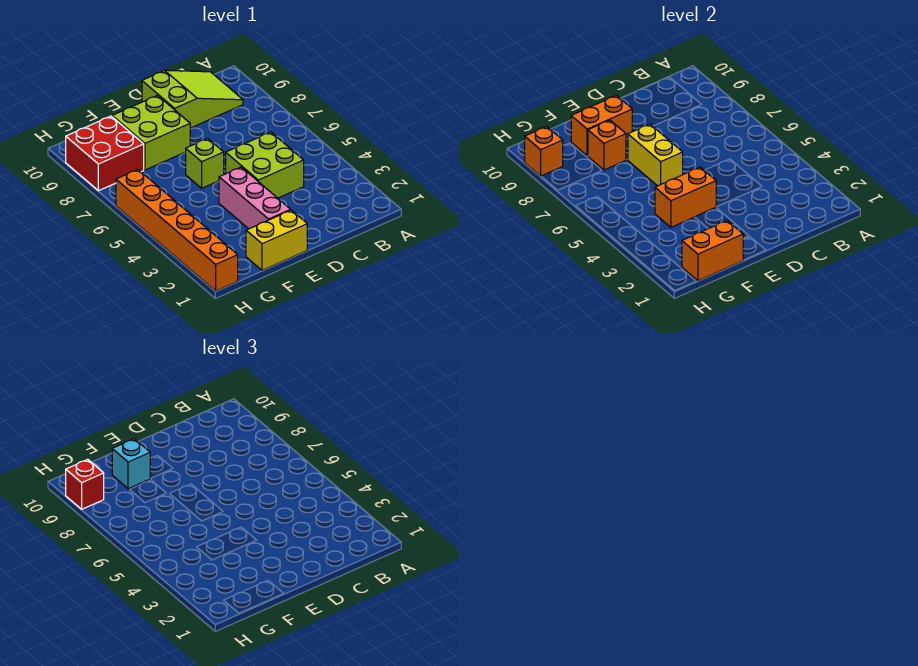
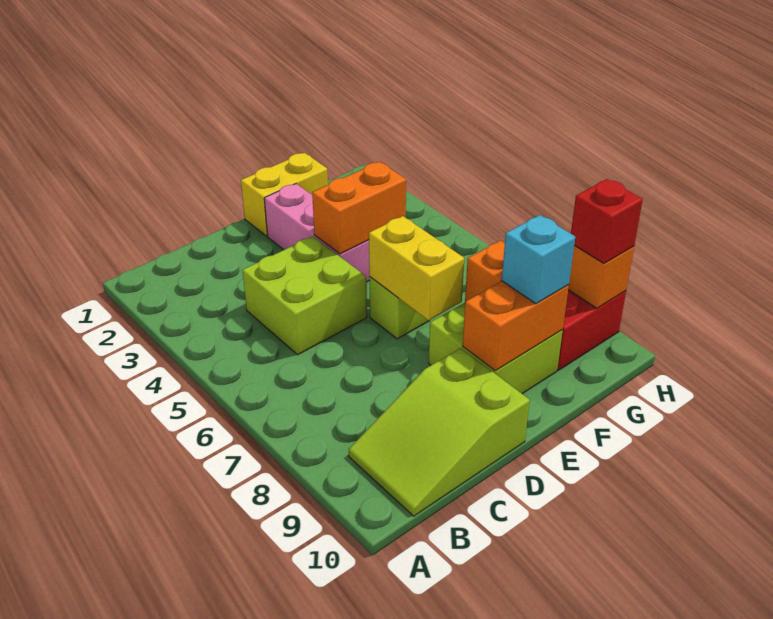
orange 1x2 brick [682,221,743,281] -> none
orange 1x6 brick [116,170,238,291] -> none

